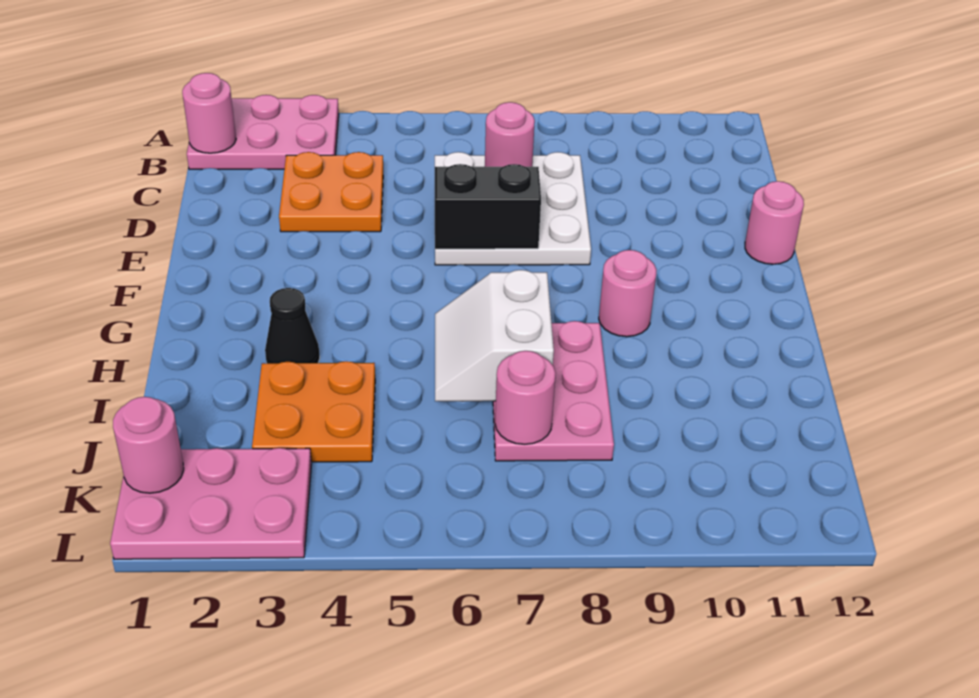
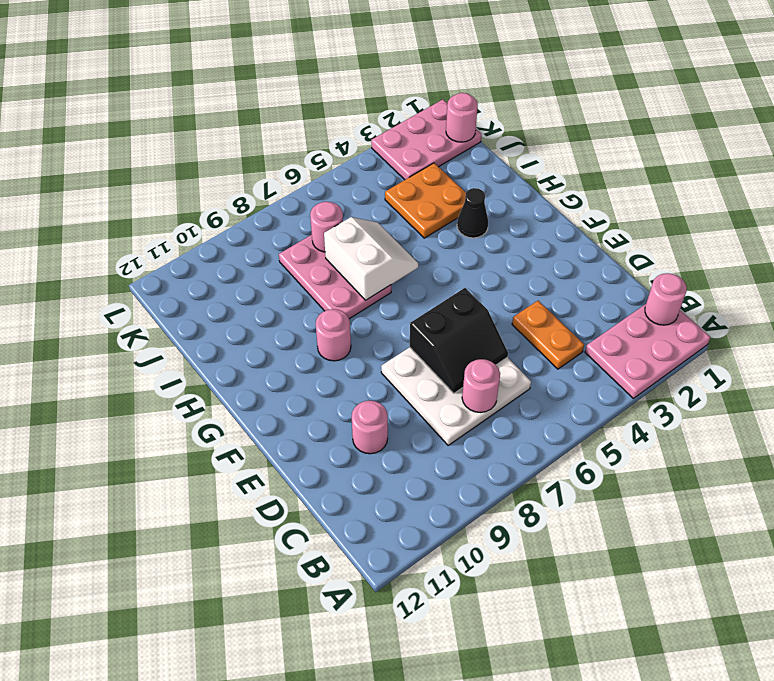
orange 2x2 plate [279,152,383,232] -> orange 1x2 plate [512,301,584,369]
pink 1x1 round brick [745,181,804,264] -> pink 1x1 round brick moved to [352,401,388,454]

